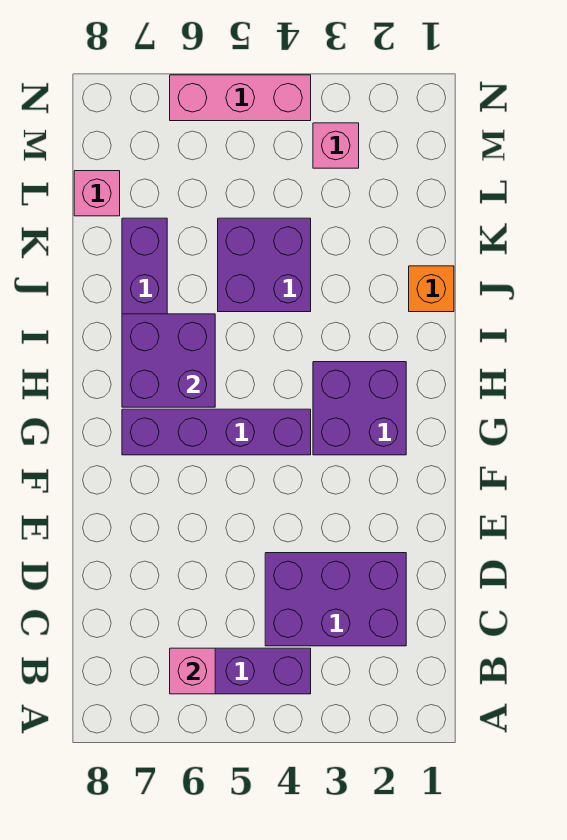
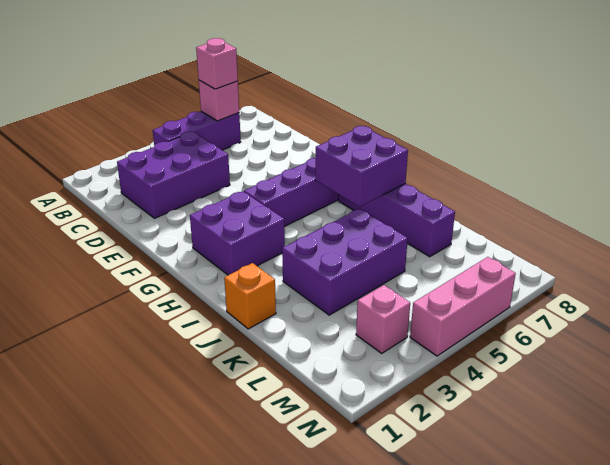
purple 2x2 brick [218,218,311,312] -> purple 2x3 brick [282,209,408,315]
pink 1x1 brick [74,171,120,216] -> pink 1x1 brick moved to [196,38,238,89]

